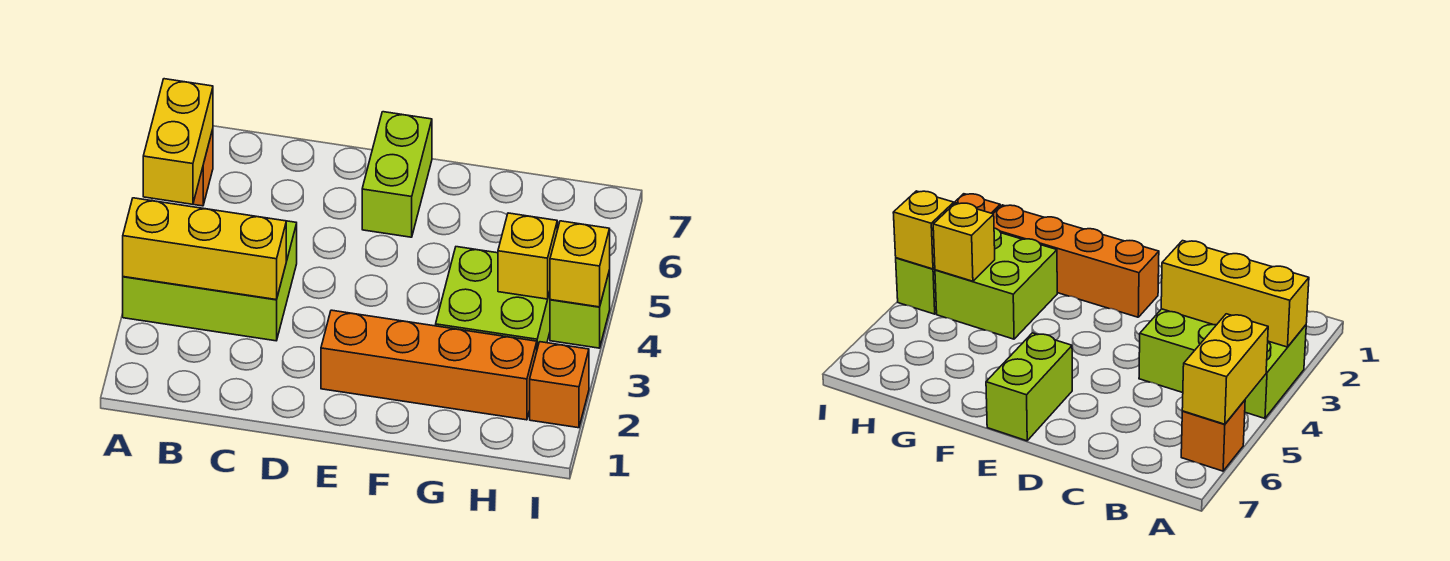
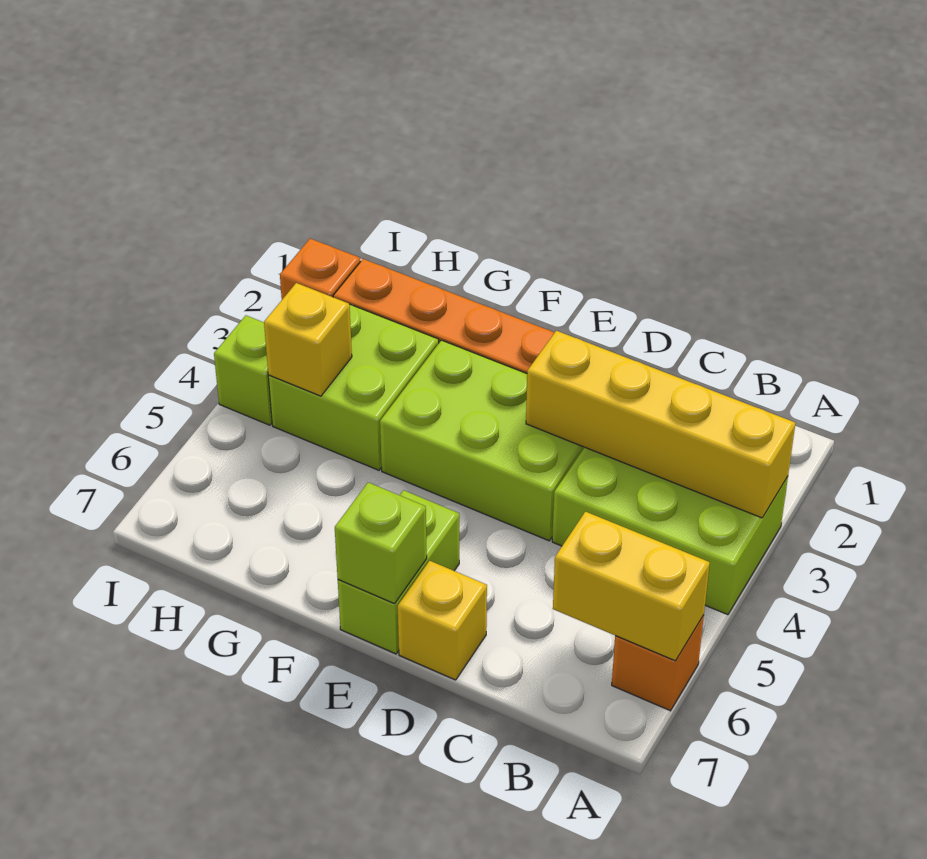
yellow 1x3 brick [123,198,286,300] -> yellow 1x4 brick [526,331,796,518]
yellow 1x2 brick [143,79,213,204] -> yellow 1x2 brick turned to [553,512,710,661]
none -> lime 2x3 brick [380,340,584,541]
none -> lime 1x1 brick [335,482,427,604]
yellow 1x1 brick [550,221,610,307] -> yellow 1x1 brick moved to [398,561,487,680]

